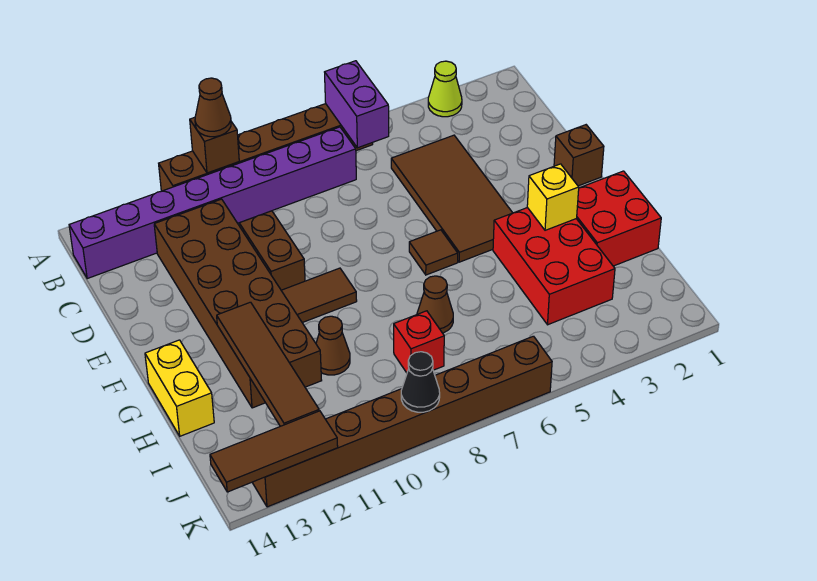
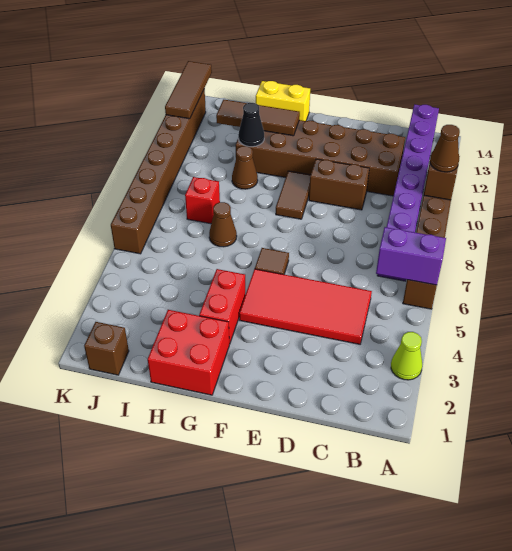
brown 2x4 tile [391,135,512,262] -> red 2x4 tile [239,269,372,344]
brown 1x1 brick [554,125,604,186] -> brown 1x1 brick moved to [84,322,129,375]
red 2x3 brick [493,208,615,325] -> red 1x2 brick [199,269,245,344]
yellow 1x1 brick [527,164,579,230] -> none
brown 1x4 tile [217,302,319,426] -> brown 1x3 tile [216,100,300,136]
black 1x1 cone [401,352,440,412] -> black 1x1 cone moved to [238,103,264,147]

